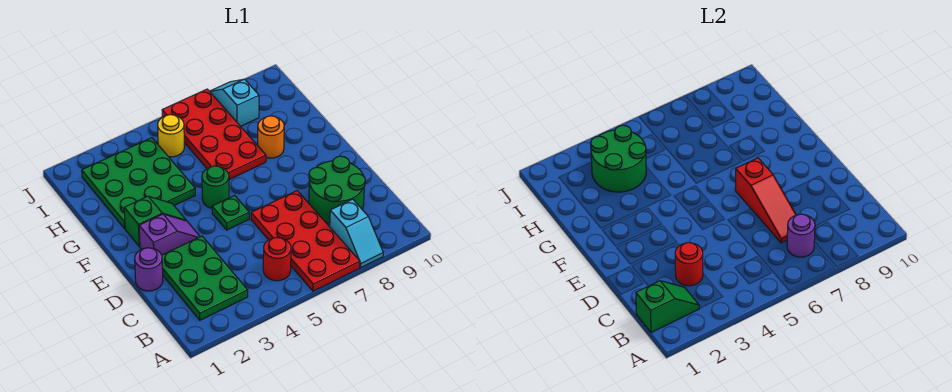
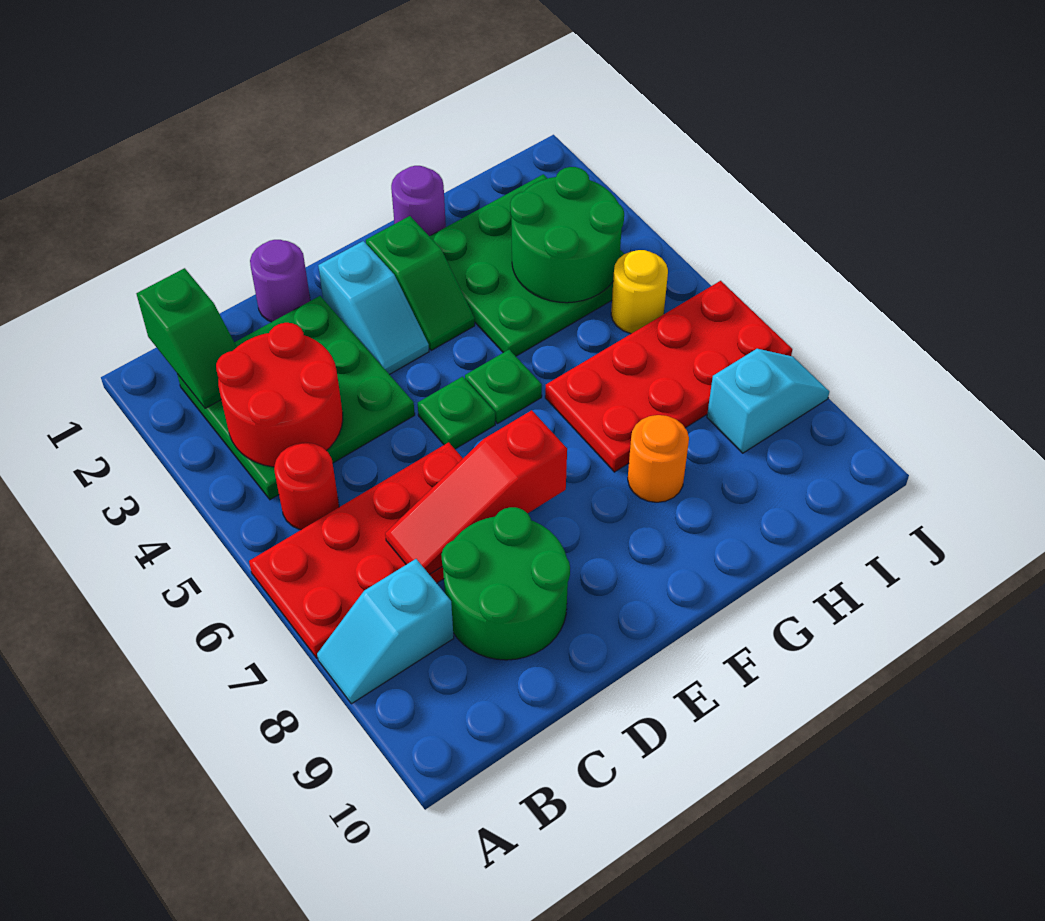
green 2x3 plate [162,236,248,320] -> green 3x3 plate [177,296,415,500]
purple 1x1 round brick [787,214,815,257] -> purple 1x1 round brick moved to [391,166,446,236]
red 1x1 round brick [675,242,703,286] -> red 2x2 round brick [216,323,343,467]
purple 1x2 slope [139,214,200,255] -> cyan 1x2 slope [318,241,429,375]
green 1x1 round brick [202,166,229,208] -> green 1x1 plate [465,350,542,424]

